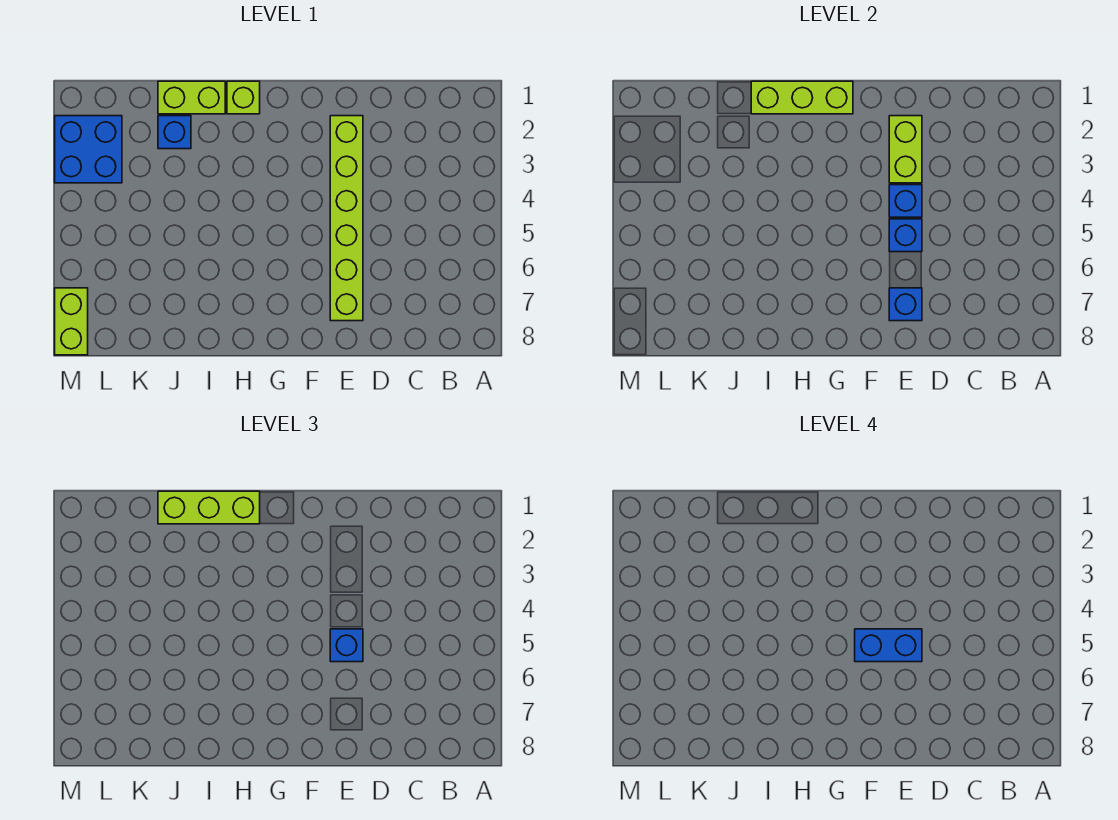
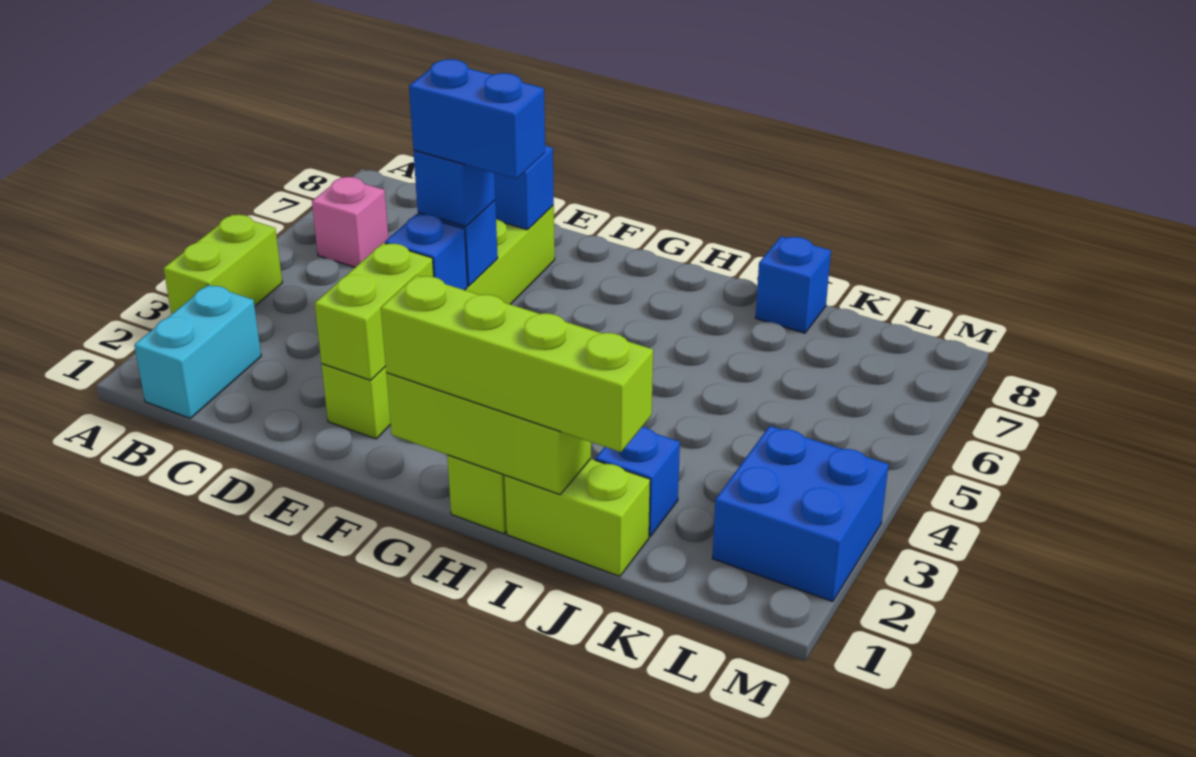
none -> cyan 1x2 brick [134,285,261,418]
none -> pink 1x1 brick [312,177,388,267]
lime 1x3 brick [158,491,260,524] -> lime 1x4 brick [381,275,653,452]
none -> blue 1x1 brick [756,236,831,333]
lime 1x2 brick [55,288,88,355] -> lime 1x2 brick moved to [164,215,282,314]

